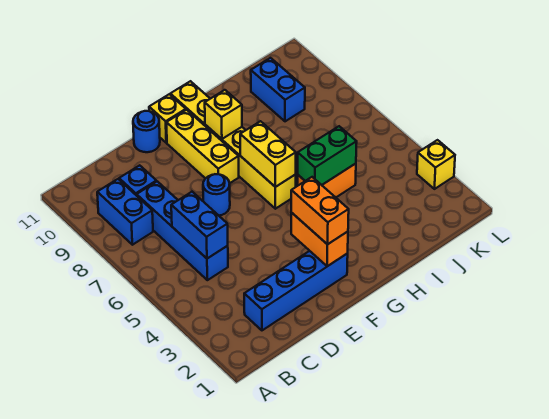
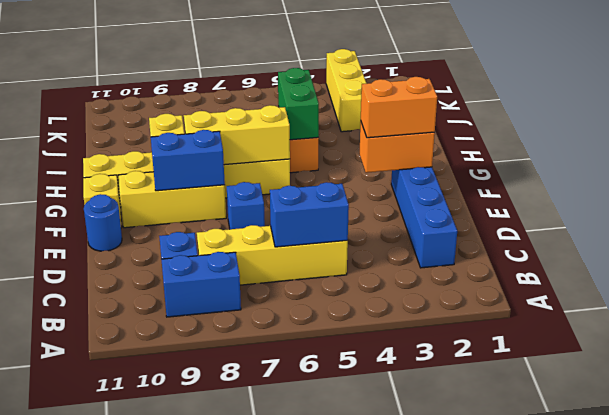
blue 1x4 brick [137,181,228,280] -> yellow 1x4 brick [197,225,348,285]
blue 1x1 round brick [203,174,230,216] -> blue 1x1 brick [227,182,265,229]
yellow 1x2 brick [240,121,296,187] -> yellow 1x3 brick [184,105,290,165]
blue 1x2 brick [251,58,305,121] -> blue 1x2 brick moved to [151,130,225,191]
yellow 1x1 brick [417,140,455,189] -> yellow 1x3 brick [326,49,367,132]

